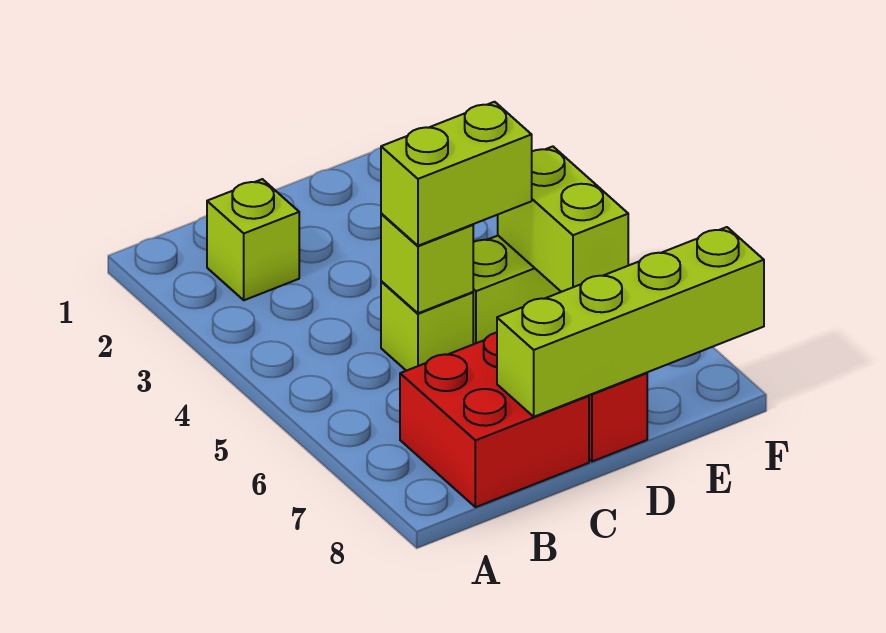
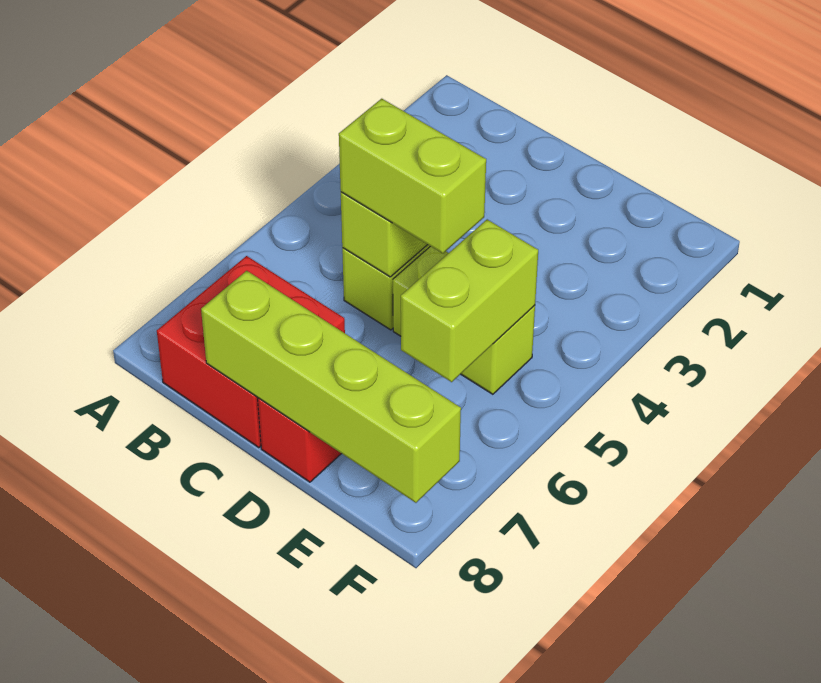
lime 1x1 brick [207,179,299,300] -> none

